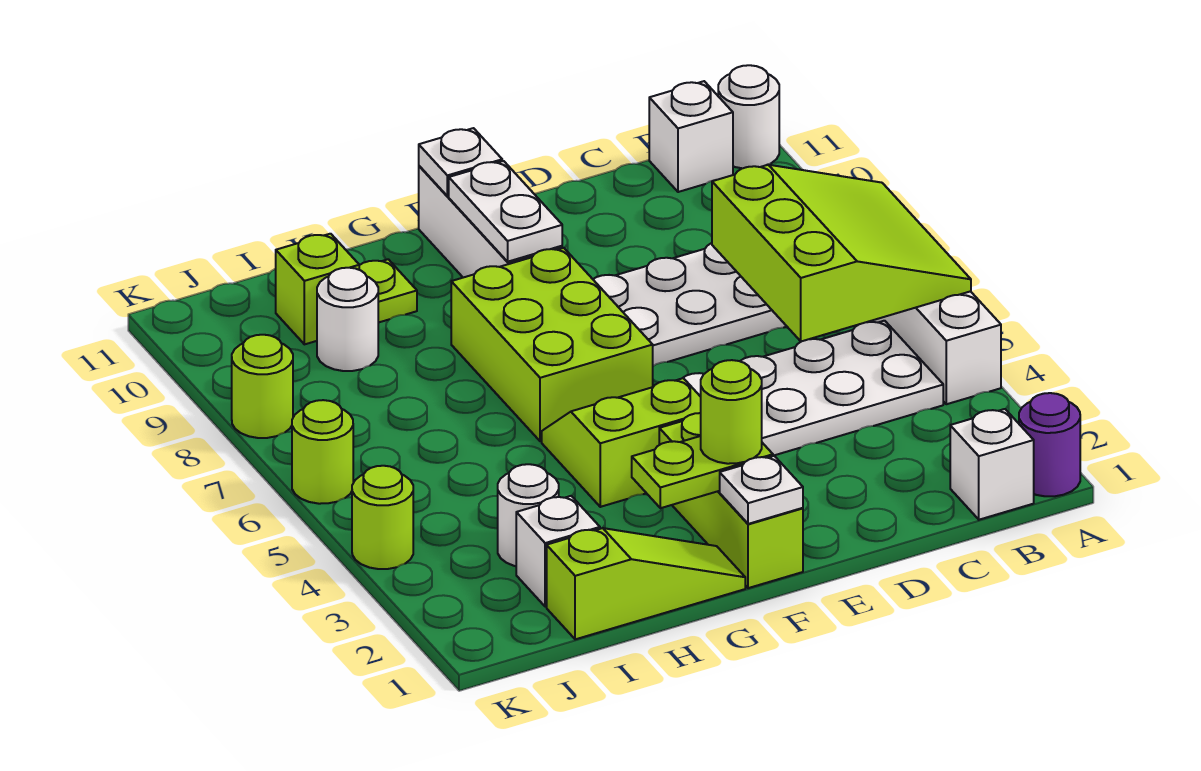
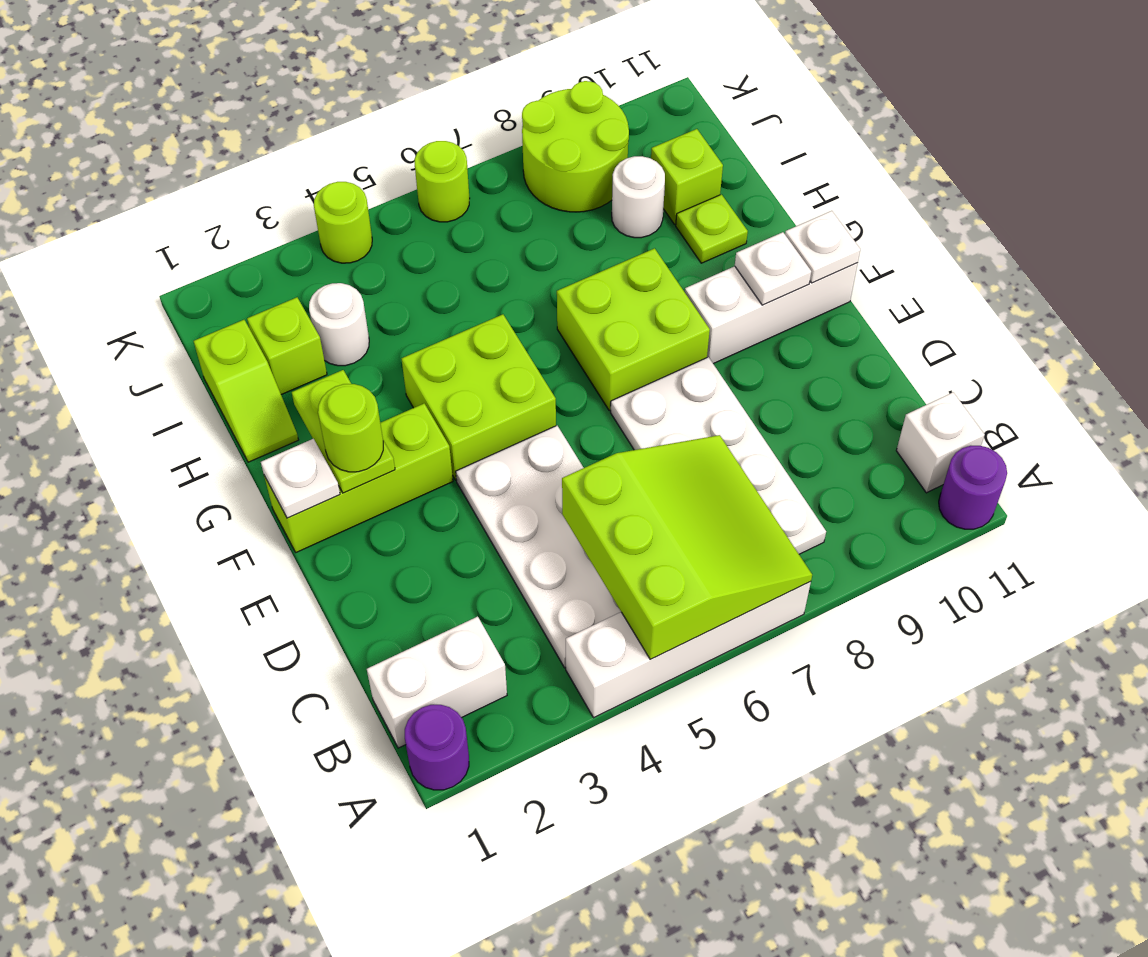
lime 3x3 slope [712,165,971,341] -> lime 3x3 slope turned to [562,435,812,659]
white 1x1 round brick [718,65,779,168] -> purple 1x1 round brick [939,446,1007,529]
white 1x1 brick [950,409,1034,520] -> white 1x2 brick [367,616,507,748]
lime 2x2 slope [542,378,701,507] -> lime 2x2 brick [402,314,556,480]
lime 2x3 brick [451,248,653,441] -> lime 2x2 brick [557,248,710,411]
white 1x2 plate [449,161,562,262] -> white 1x1 plate [735,232,811,305]
lime 1x3 slope [547,528,745,639] -> lime 1x2 slope [194,320,298,462]
white 1x1 brick [516,496,600,607] -> lime 1x1 brick [247,297,327,395]
lime 1x1 round brick [232,335,293,438] -> lime 2x2 round brick [522,81,629,212]

